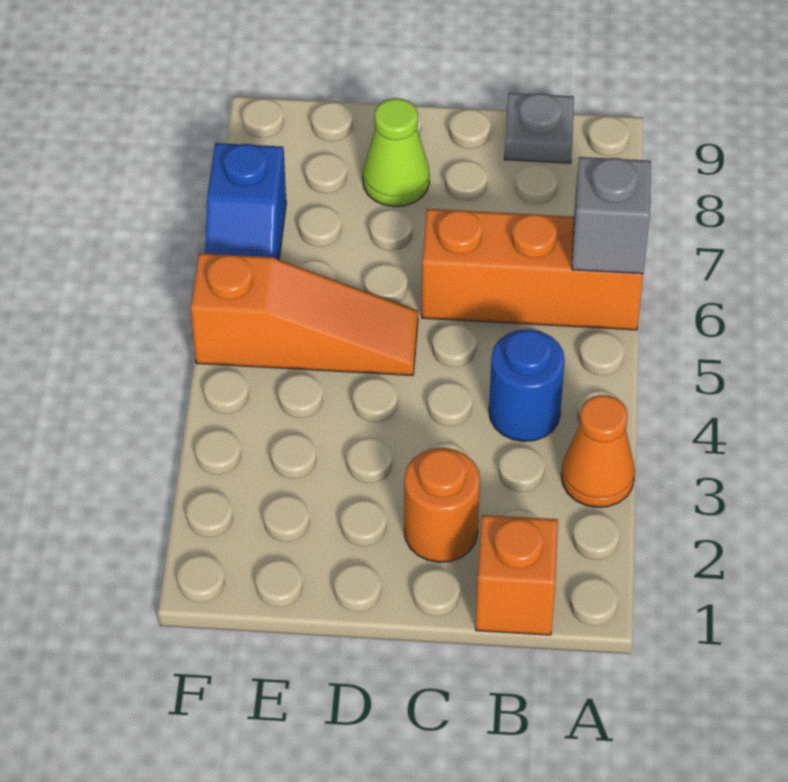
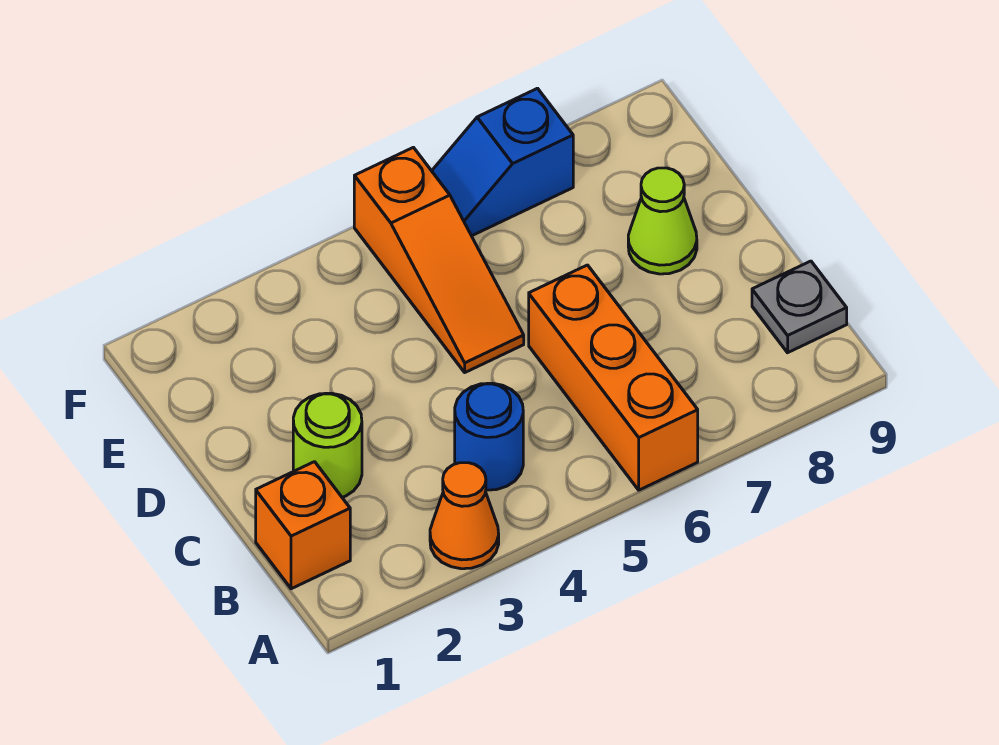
grey 1x1 brick [572,157,651,274] -> none
orange 1x1 round brick [404,448,480,562] -> lime 1x1 round brick [293,393,362,497]

